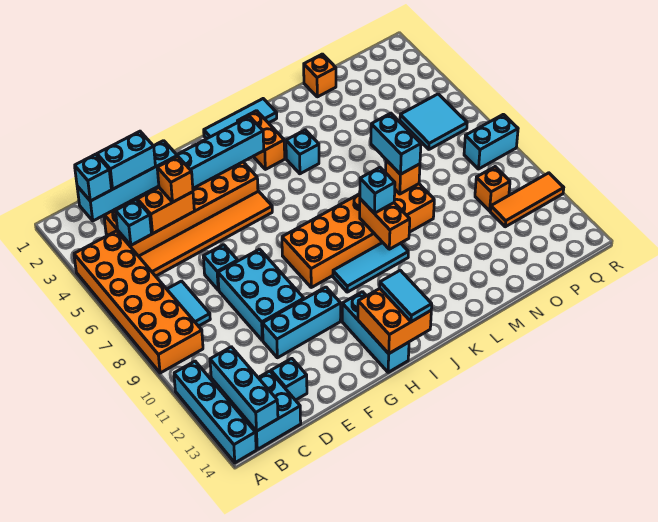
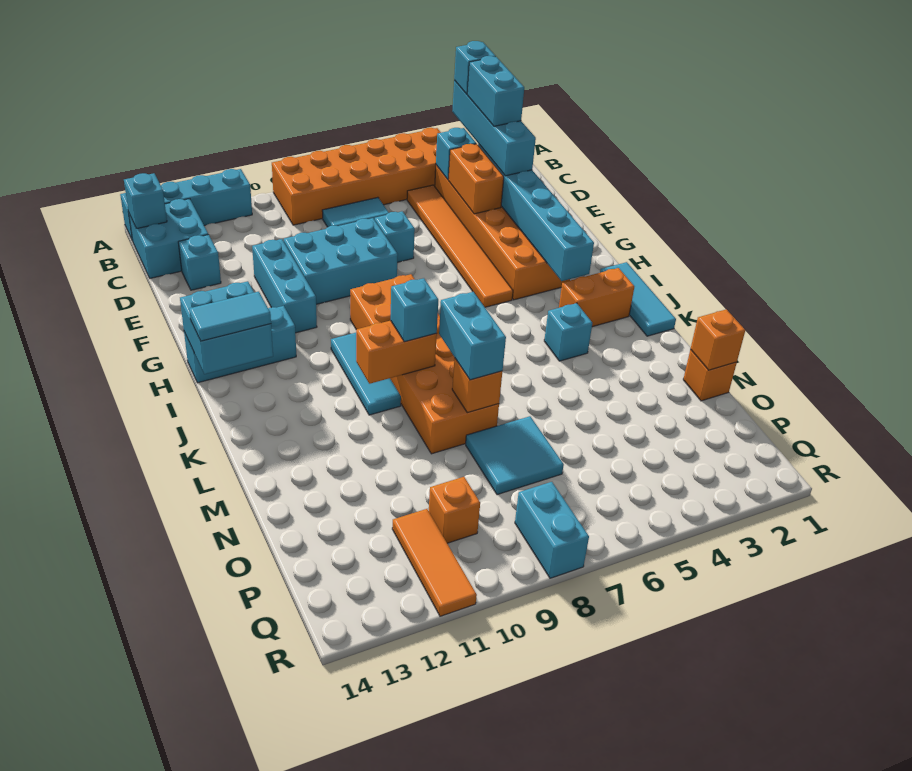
cyan 1x3 brick [210,347,278,431] -> cyan 1x1 brick [124,173,167,229]
orange 1x1 brick [157,156,193,202] -> orange 1x1 brick moved to [690,309,745,370]
orange 2x2 brick [358,289,431,354] -> cyan 2x2 brick [180,281,273,374]
cyan 1x2 brick [371,113,421,174] -> cyan 1x2 brick turned to [439,292,506,380]
cyan 2x2 tile [400,94,467,149] -> cyan 2x2 tile moved to [466,416,564,495]

